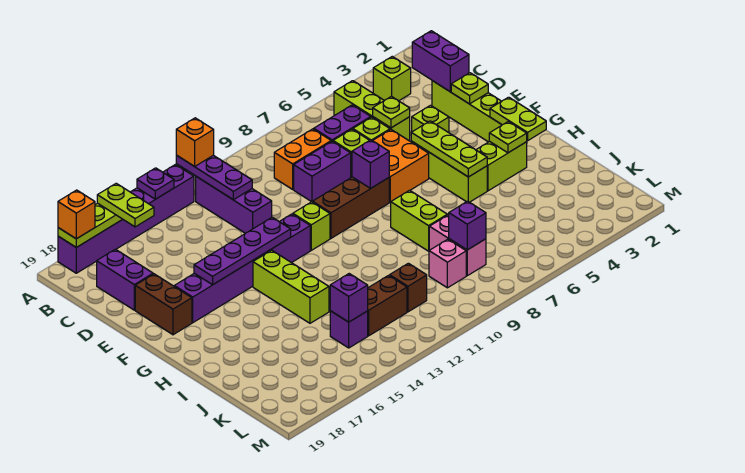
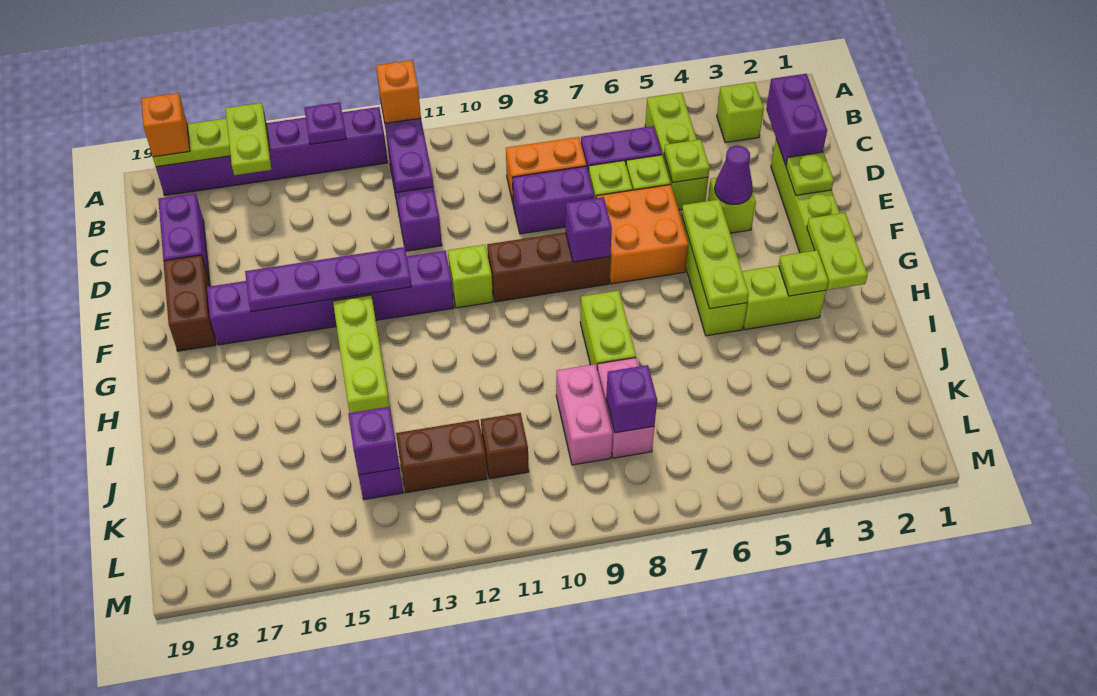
none -> purple 1x1 cone [715,146,753,204]
pink 1x1 brick [429,239,466,288] -> pink 1x2 brick [556,364,613,465]

